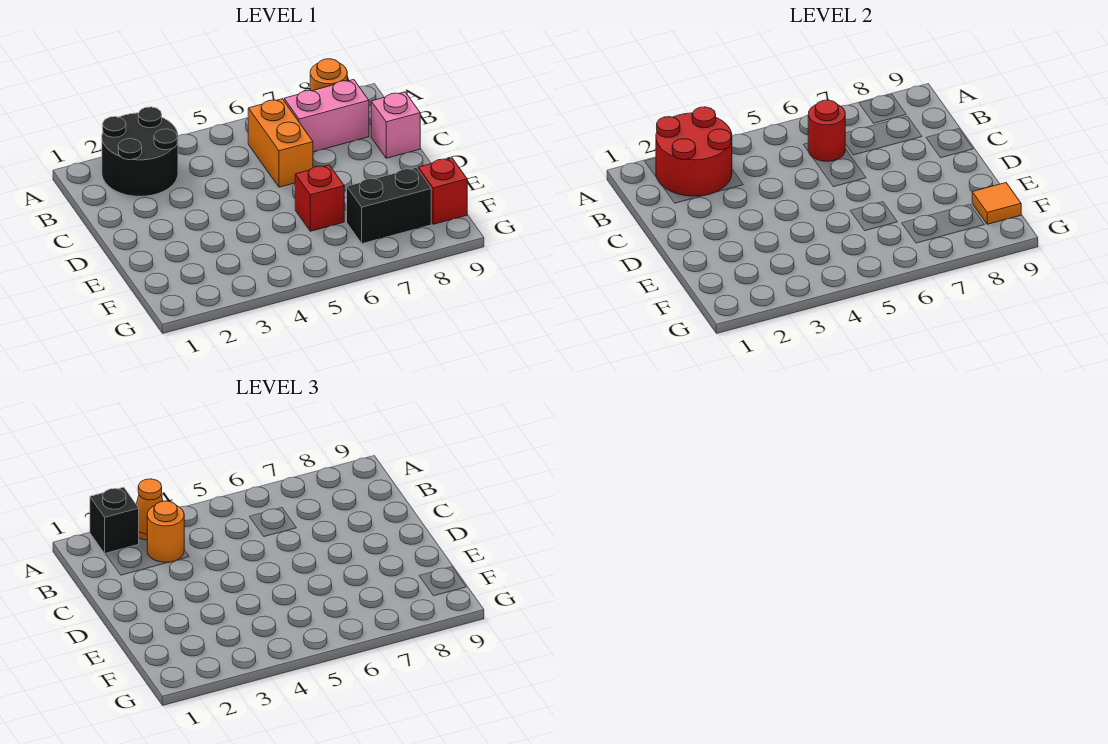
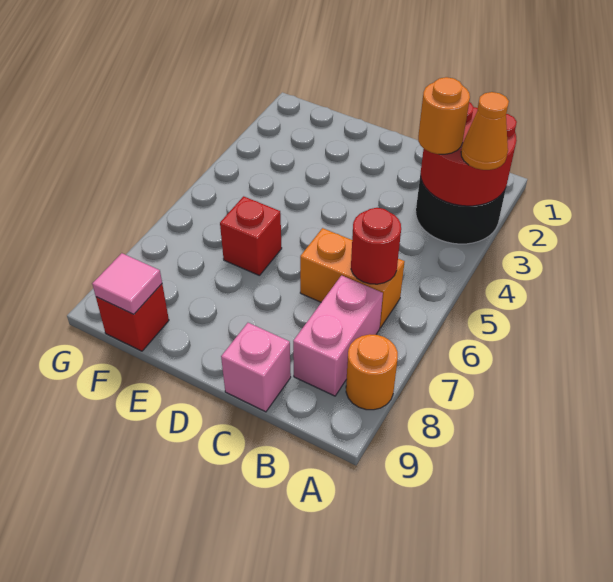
black 1x1 brick [90,487,139,554] -> none
black 1x2 brick [347,168,431,244] -> none
orange 1x1 tile [972,183,1021,224] -> pink 1x1 tile [92,253,162,314]

